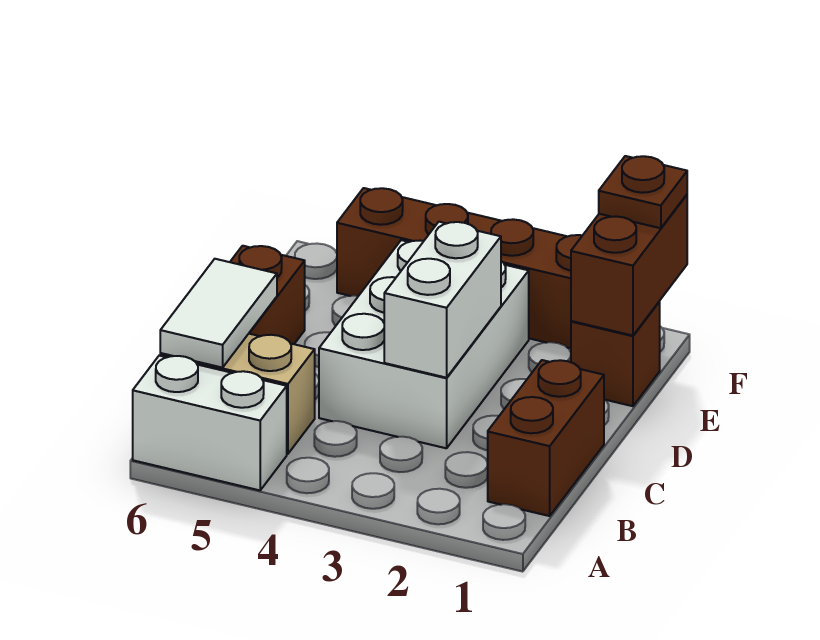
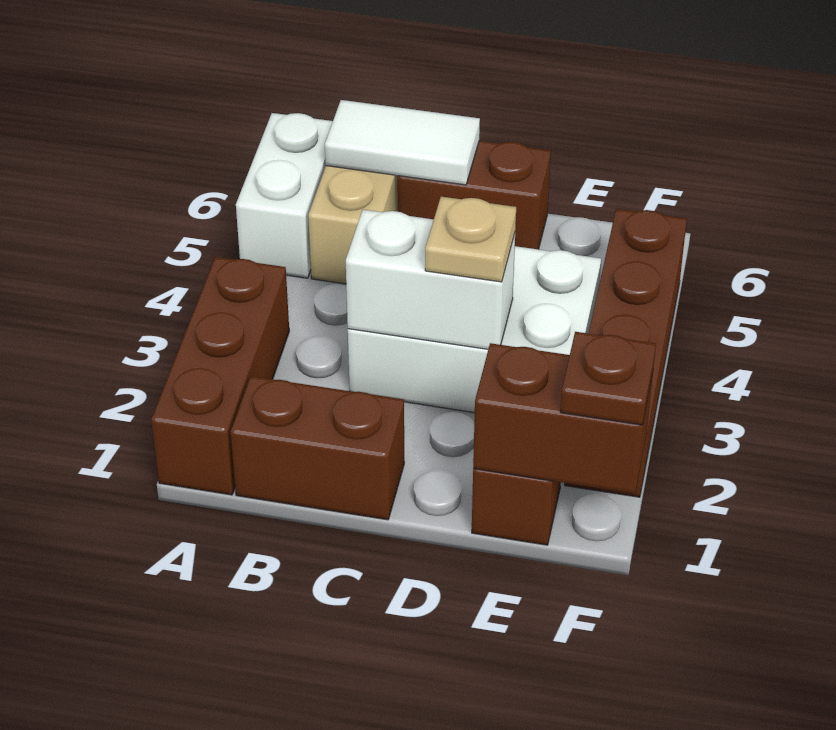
none -> brown 1x3 brick [151,257,289,495]
none -> tan 1x1 plate [425,197,516,282]

